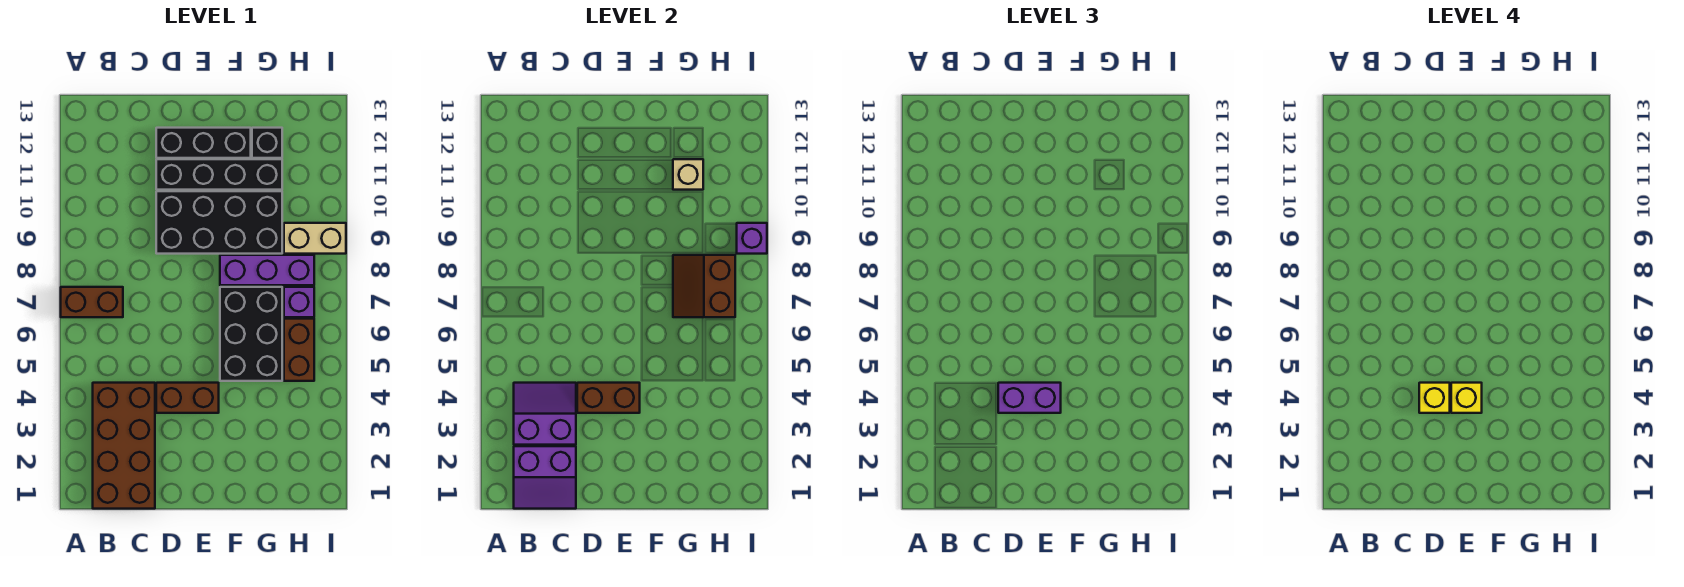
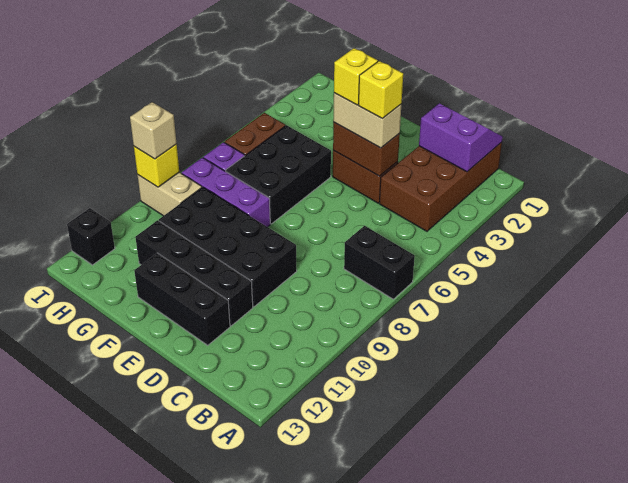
brown 1x2 brick [61,287,123,317] -> black 1x2 brick [344,226,415,299]
purple 2x2 slope [514,383,576,445] -> none
purple 1x2 brick [998,383,1061,413] -> tan 1x2 brick [333,93,401,148]
brown 2x2 slope [673,255,735,317] -> none
tan 1x1 brick [673,159,703,190] -> tan 1x1 brick moved to [130,102,177,159]
black 1x1 brick [252,128,282,158] -> black 1x1 brick moved to [67,208,115,265]
purple 1x1 brick [737,223,767,254] -> yellow 1x1 brick [134,144,179,187]

